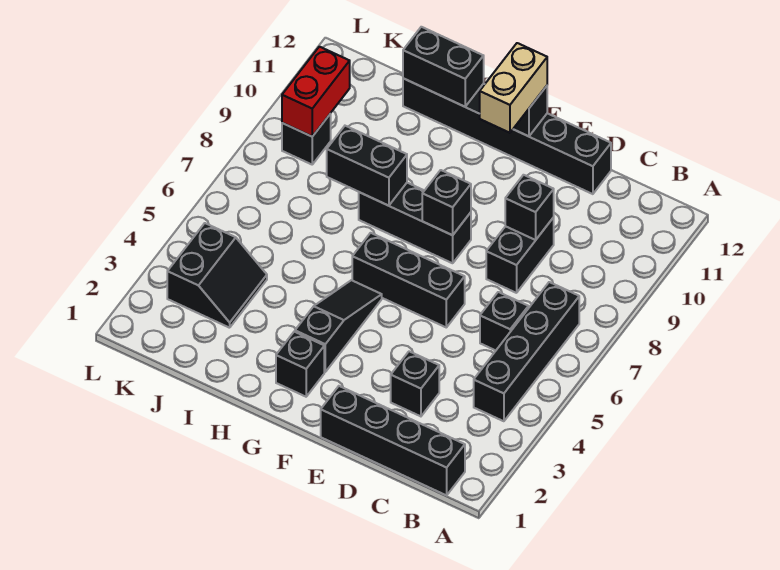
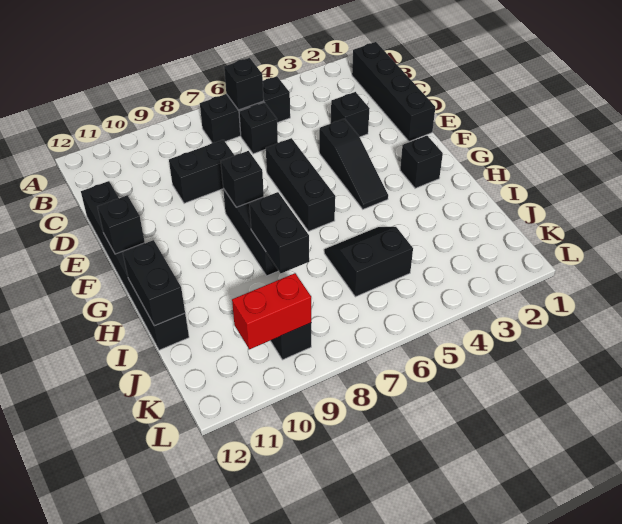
black 1x4 brick [474,282,579,421] -> black 1x3 brick [200,76,290,143]
black 1x1 brick [505,175,554,240] -> black 1x1 brick moved to [224,58,264,110]
tan 1x2 brick [480,43,547,133] -> none
black 1x3 slope [295,280,382,372] -> black 1x3 slope turned to [319,119,388,209]
black 2x2 slope [167,223,267,328] -> black 2x2 slope moved to [324,227,413,297]

